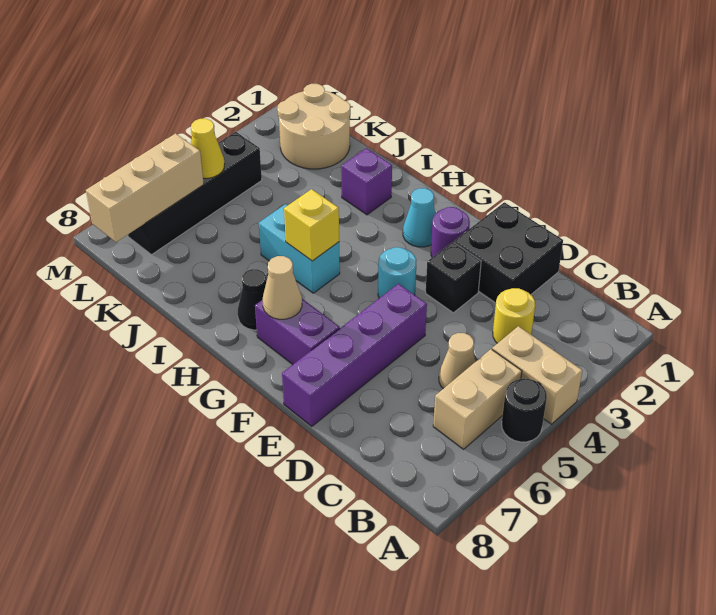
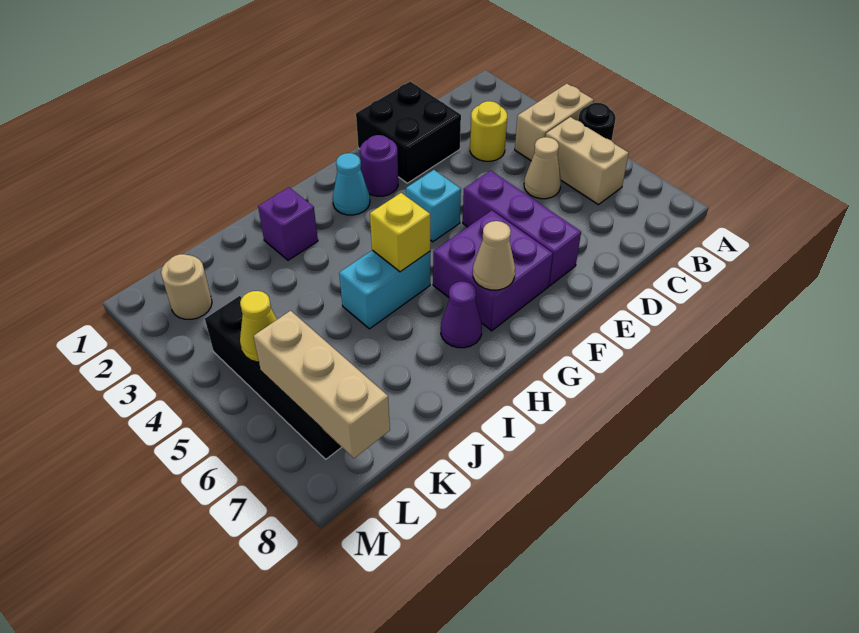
black 1x1 brick [426,242,481,313] -> none
purple 1x4 brick [282,284,427,426] -> purple 1x3 brick [463,171,581,286]
cyan 1x1 round brick [378,247,416,298] -> cyan 1x1 brick [406,170,461,242]
purple 1x2 brick [255,299,340,365] -> purple 2x2 brick [433,211,553,331]
black 1x1 cone [238,269,266,330] -> purple 1x1 cone [441,282,482,348]
tan 2x2 round brick [277,84,350,169] -> tan 1x1 round brick [161,254,212,319]

